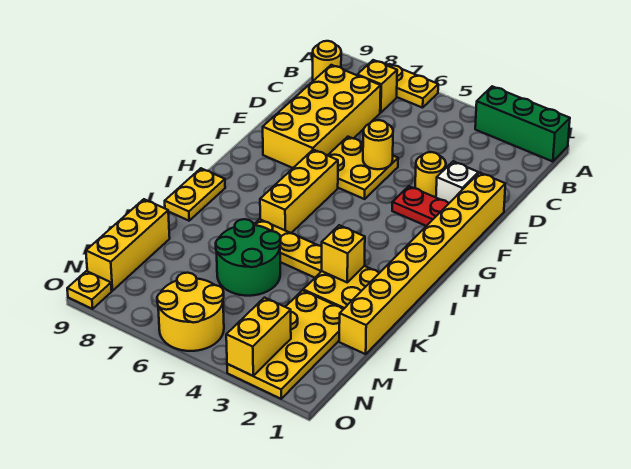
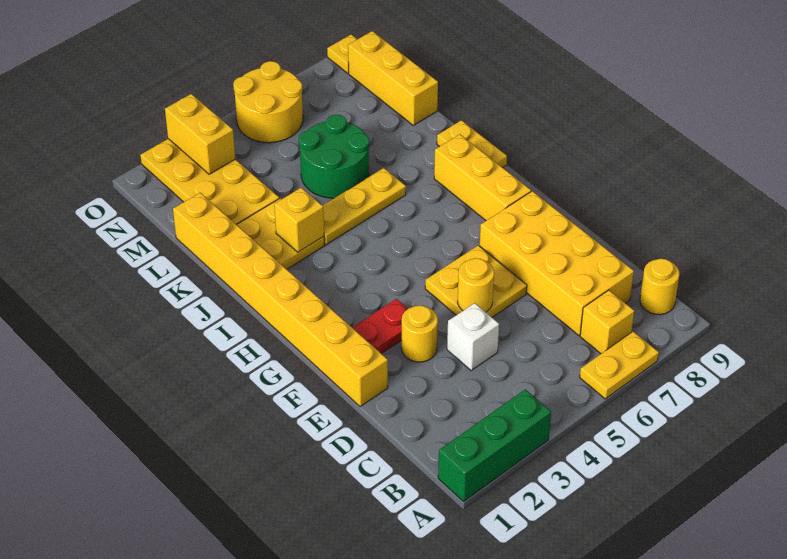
white 1x1 brick [436,162,478,203] -> white 1x1 brick moved to [447,303,499,371]
yellow 1x3 brick [260,150,338,233] -> yellow 1x3 brick moved to [434,134,531,221]

